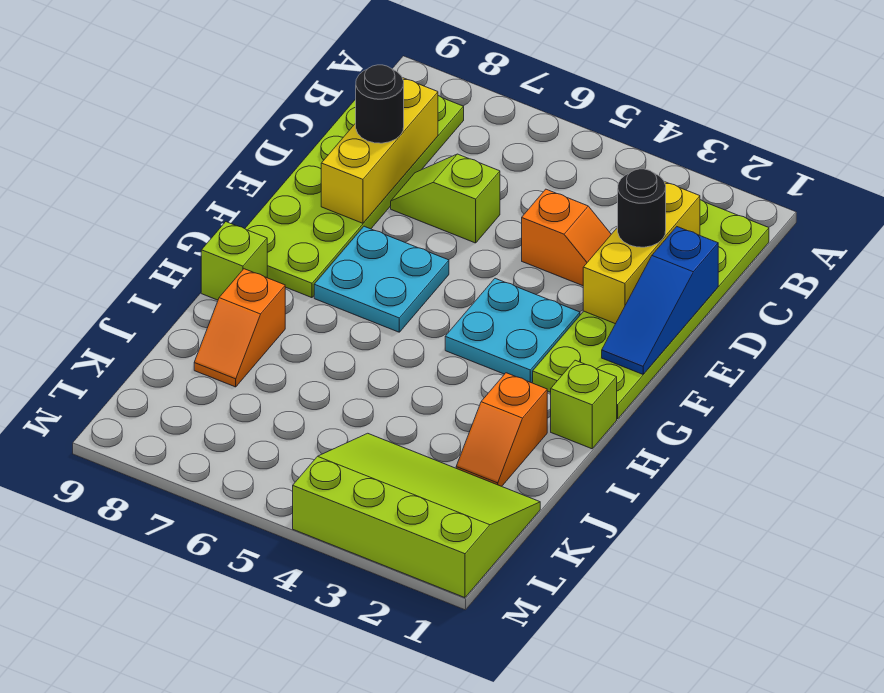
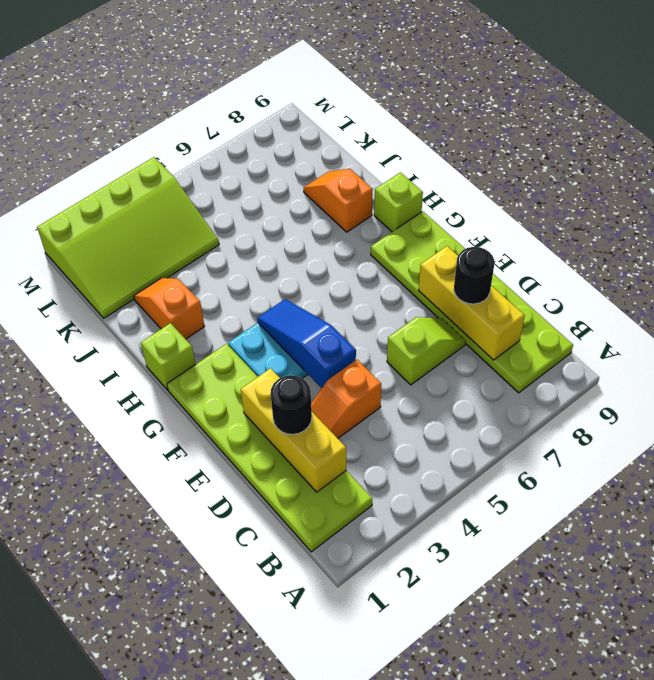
blue 1x3 slope [602,227,718,374] -> blue 1x3 slope moved to [257,299,356,388]
cyan 2x2 plate [314,226,449,332] -> none

